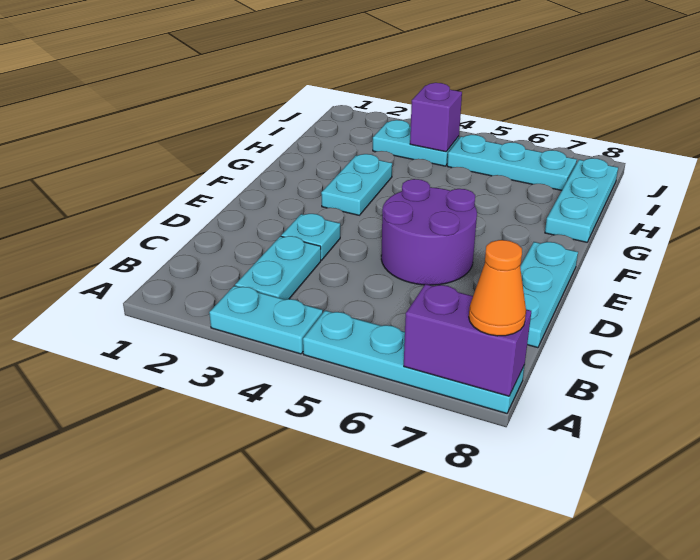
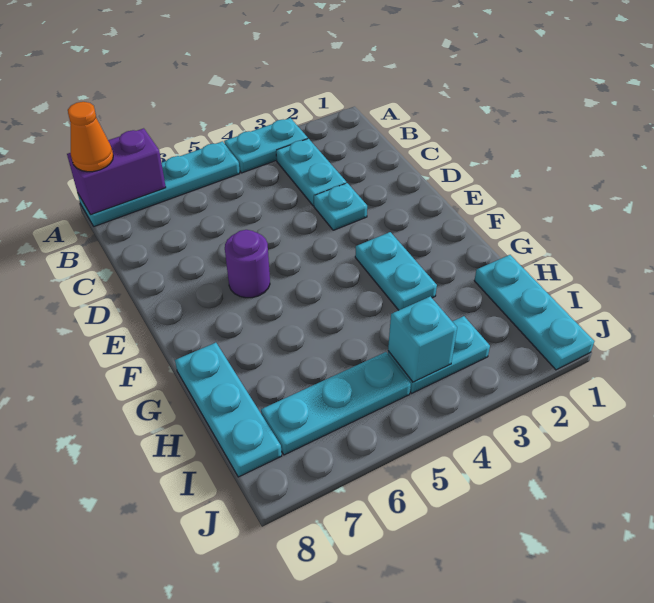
cyan 1x3 plate [520,242,578,348] -> cyan 1x3 plate moved to [474,255,594,370]
purple 2x2 round brick [381,179,477,285] -> purple 1x1 round brick [225,230,270,298]
purple 1x1 brick [410,83,462,152] -> cyan 1x1 brick [388,296,457,382]

